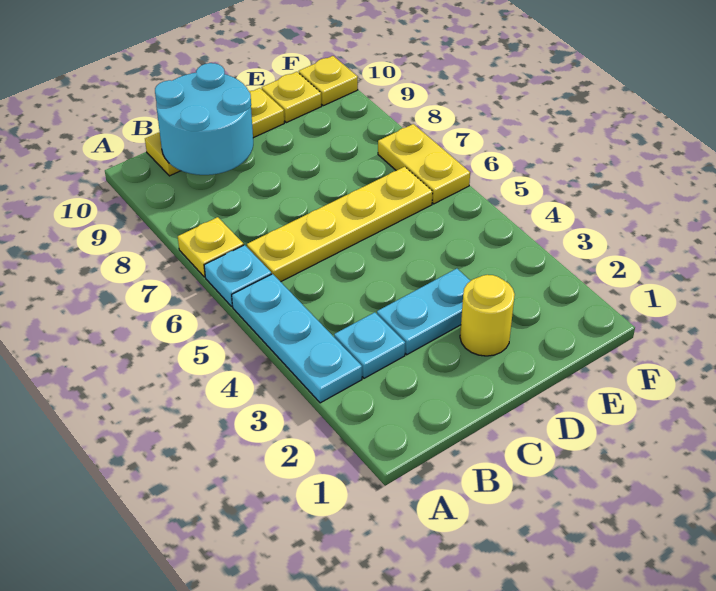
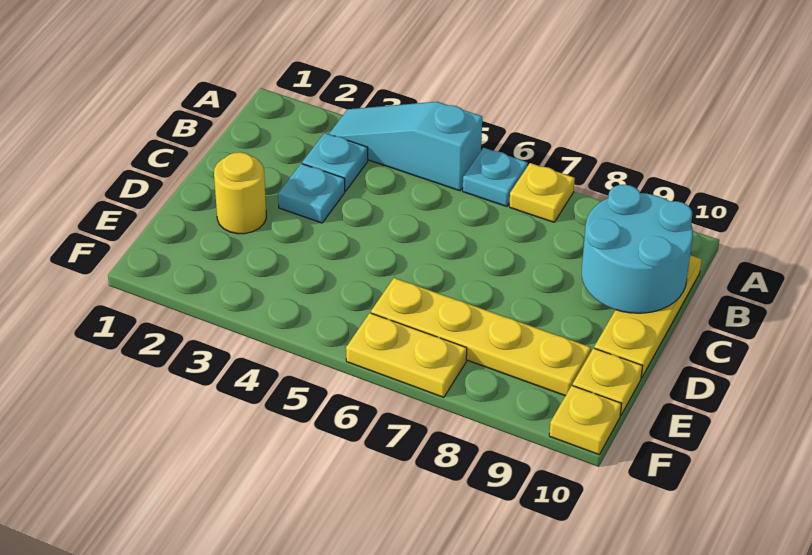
cyan 1x3 plate [232,274,362,403] -> cyan 1x3 slope [329,102,482,191]
yellow 1x4 plate [247,167,433,282] -> yellow 1x4 plate turned to [371,278,591,396]
cyan 1x2 plate [377,269,470,355] -> cyan 1x1 plate [278,164,345,223]

